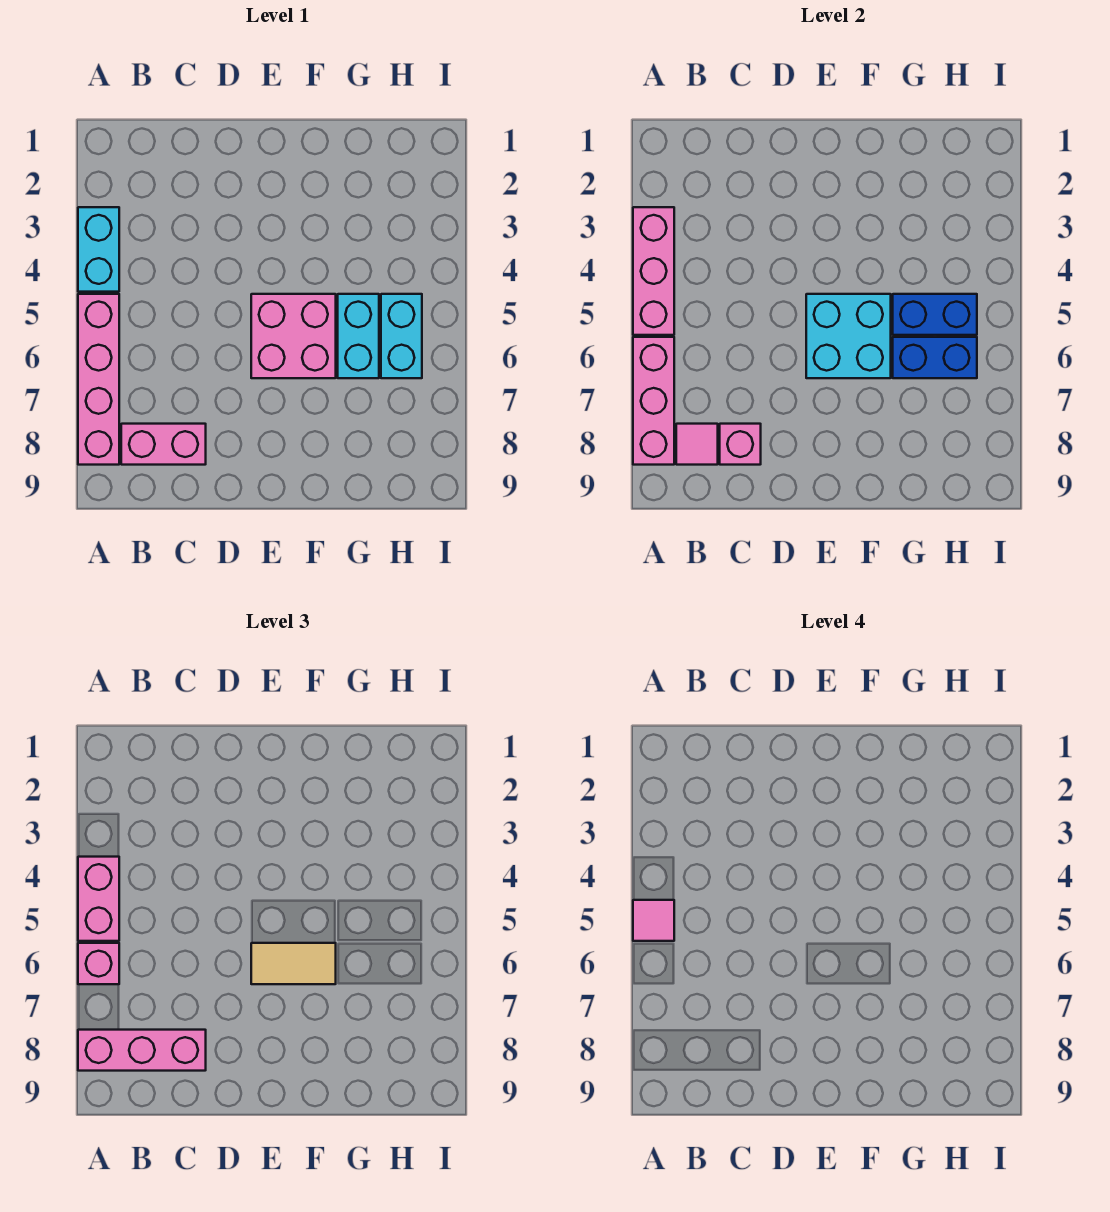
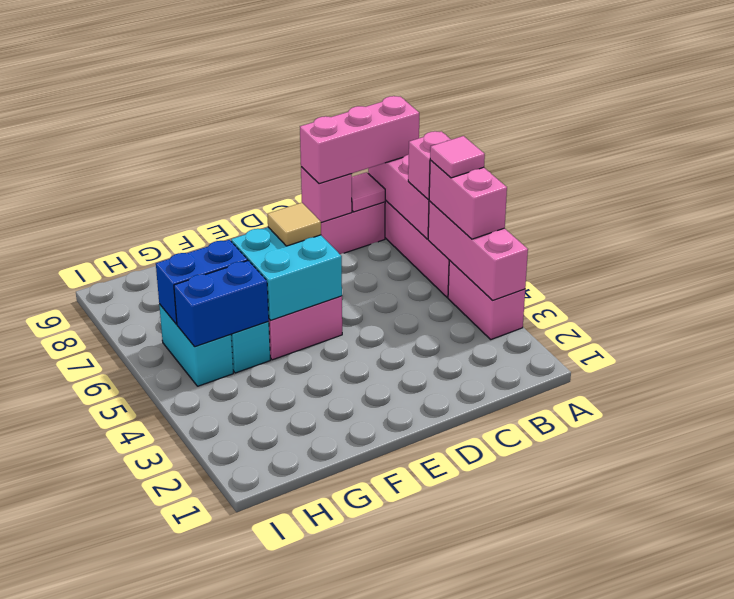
cyan 1x2 brick [78,207,119,292] -> pink 1x2 brick [448,261,525,339]
tan 1x2 tile [251,943,336,984] -> tan 1x1 tile [267,203,321,246]

